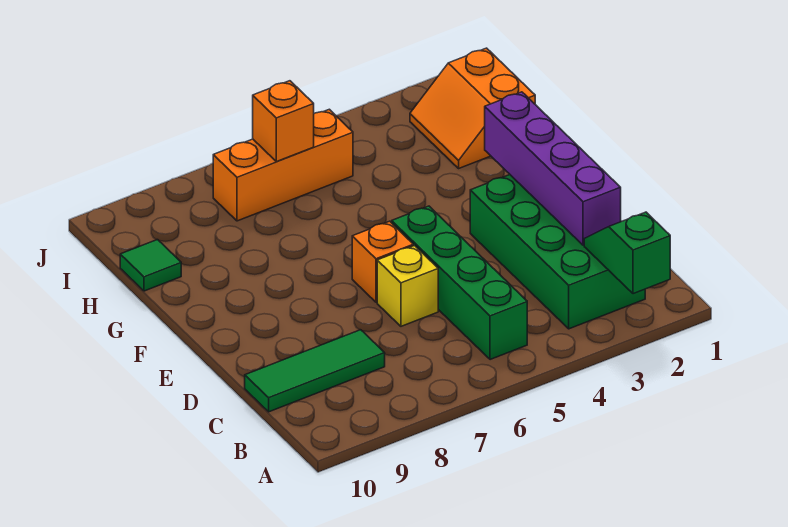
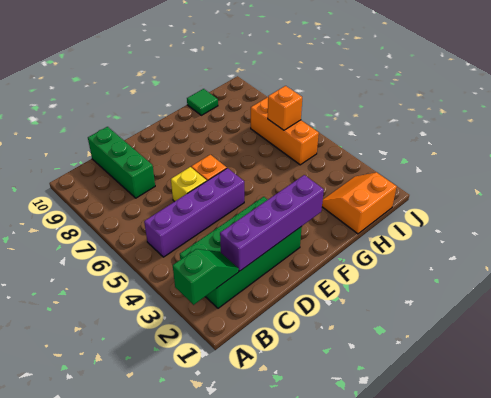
green 1x4 brick [392,206,527,360] -> purple 1x4 brick [144,168,244,257]
green 1x3 tile [245,330,385,412] -> green 1x3 brick [88,127,155,198]

